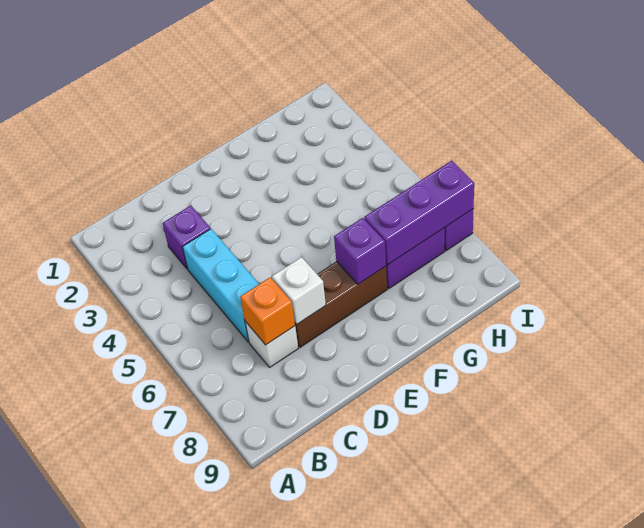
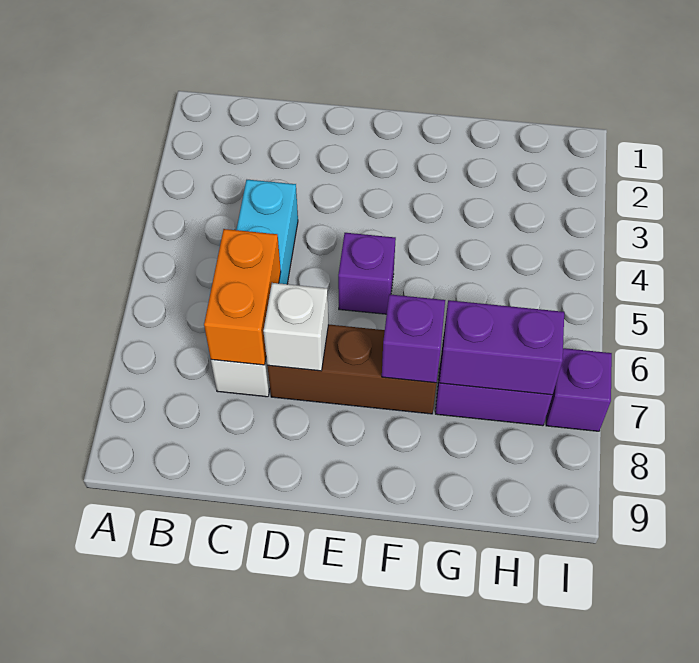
purple 1x1 brick [163,206,210,269] -> purple 1x1 brick moved to [338,233,396,314]
orange 1x1 brick [240,277,295,345] -> orange 1x2 brick [204,229,281,365]
purple 1x3 brick [364,161,474,265] -> purple 1x2 brick [439,300,564,395]

